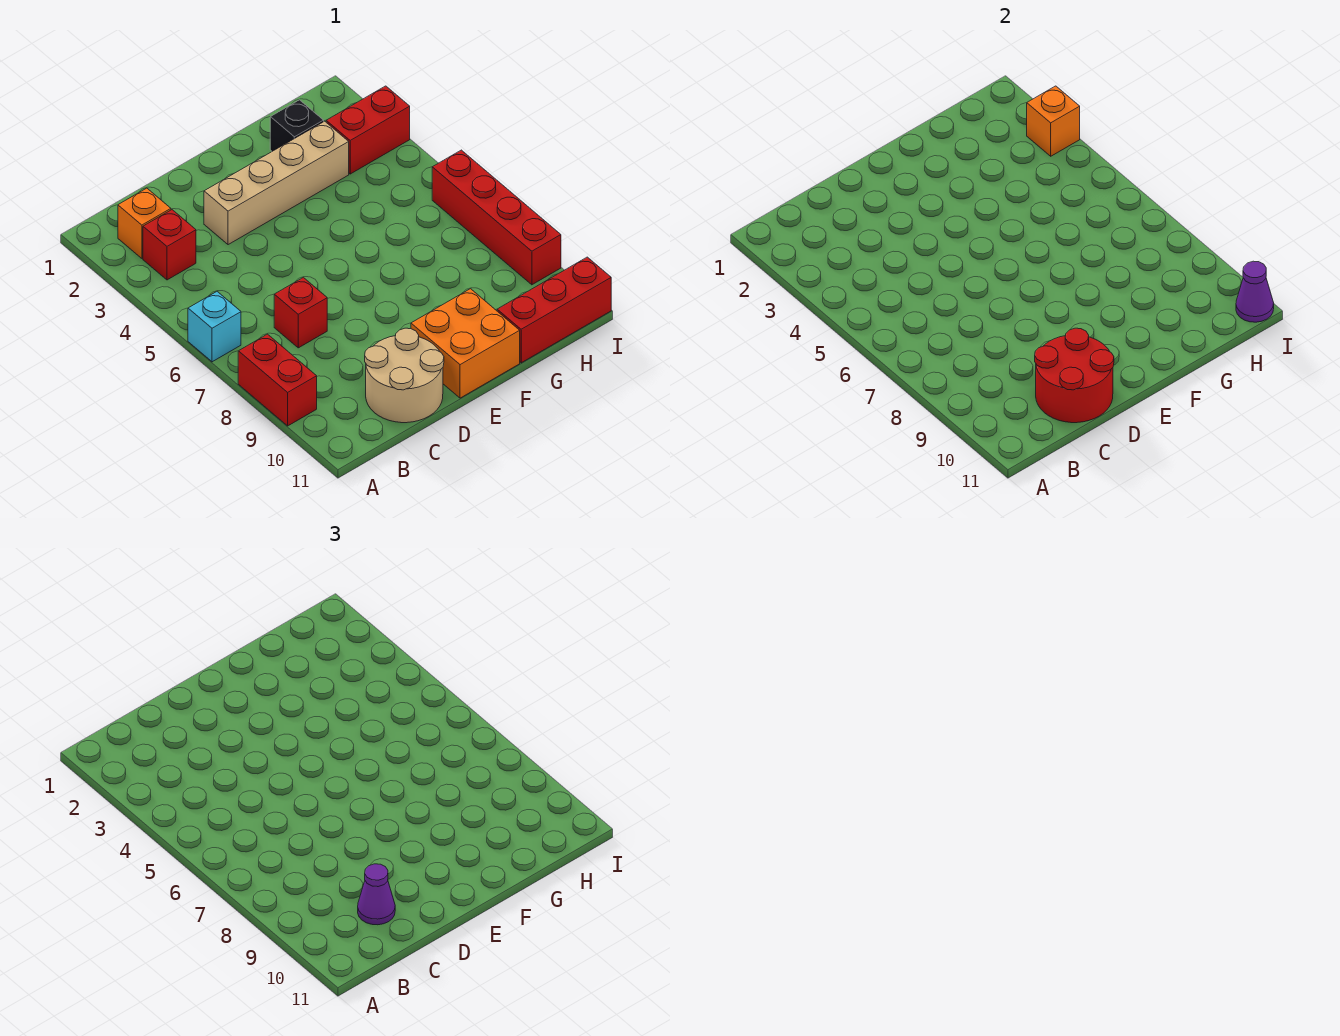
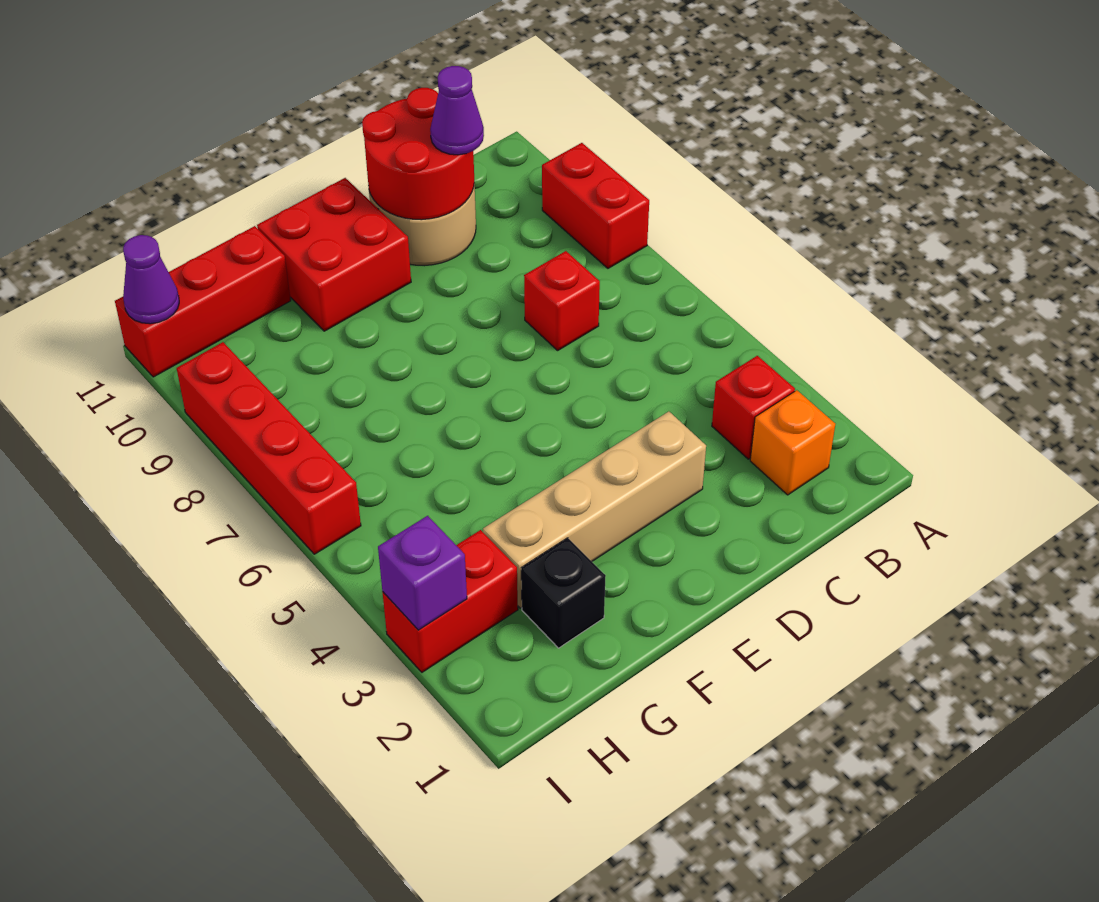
cyan 1x1 brick [188,292,241,362] -> none
orange 2x2 brick [411,289,520,398] -> red 2x2 brick [257,178,411,331]
orange 1x1 brick [1027,86,1080,156] -> purple 1x1 brick [378,516,467,630]

